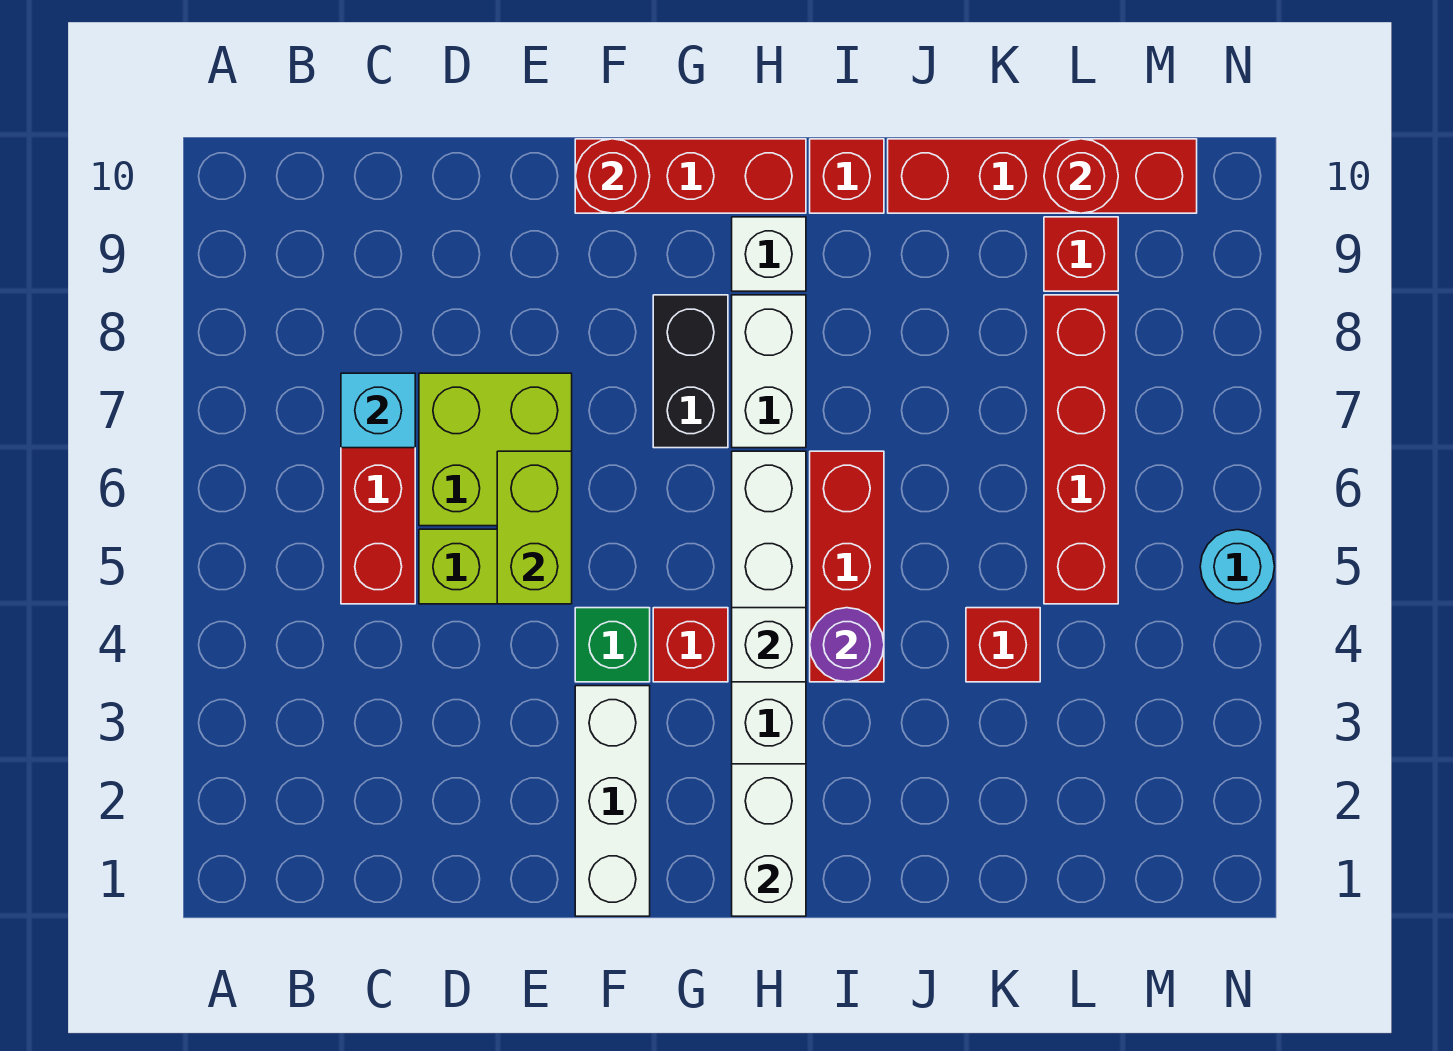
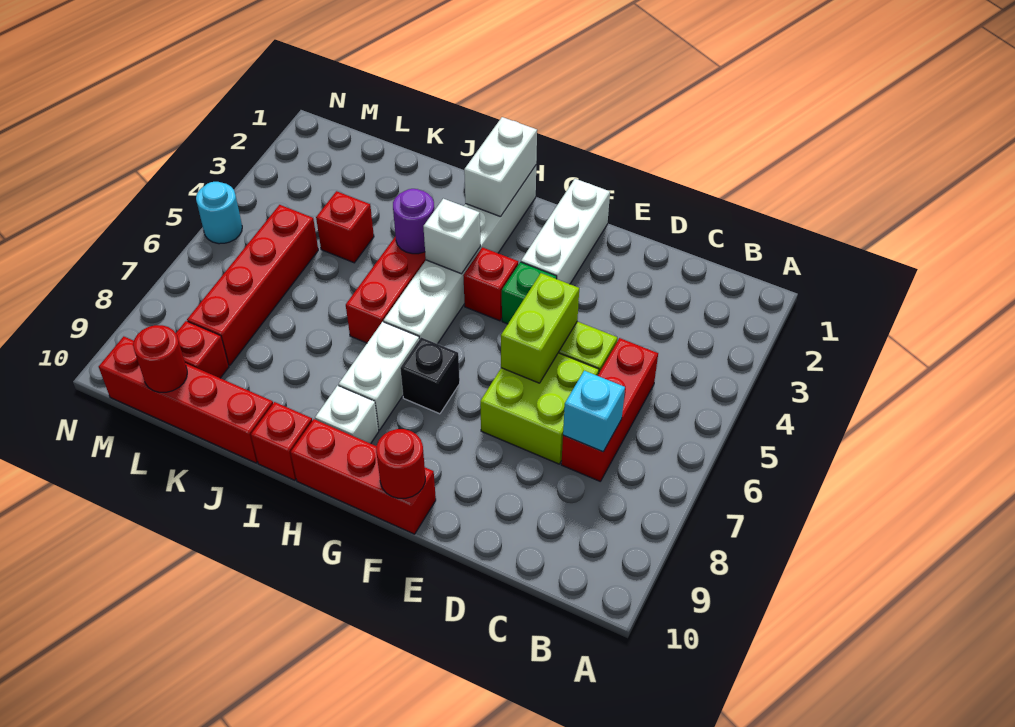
black 1x2 brick [653,295,728,448] -> black 1x1 brick [400,337,460,414]

